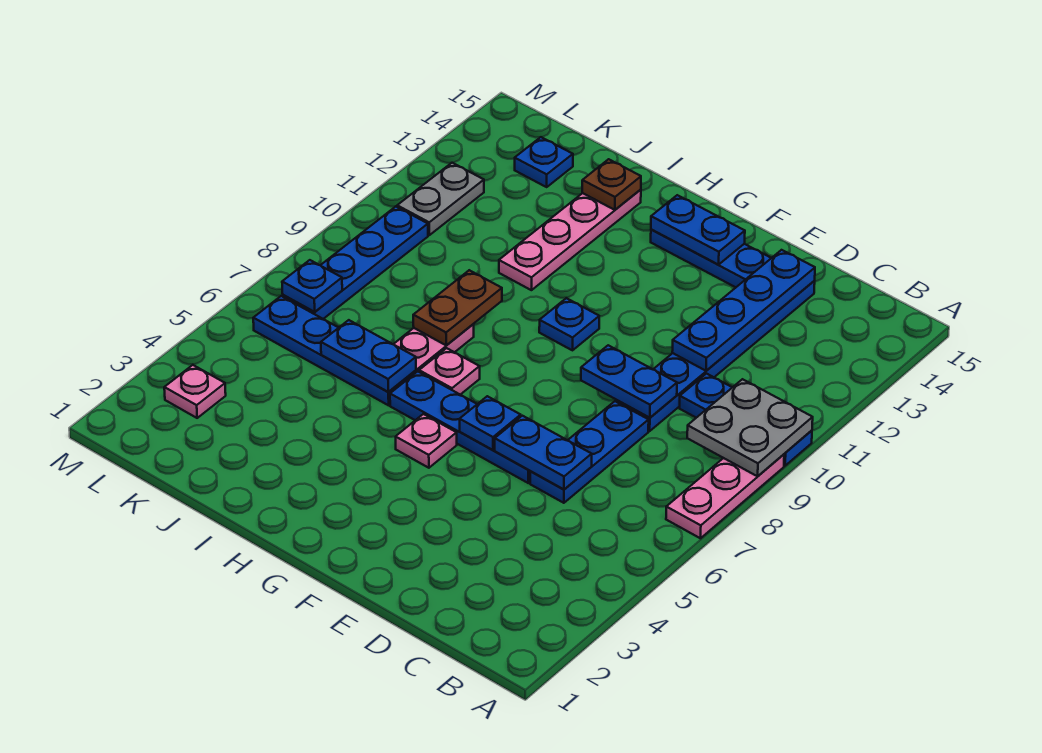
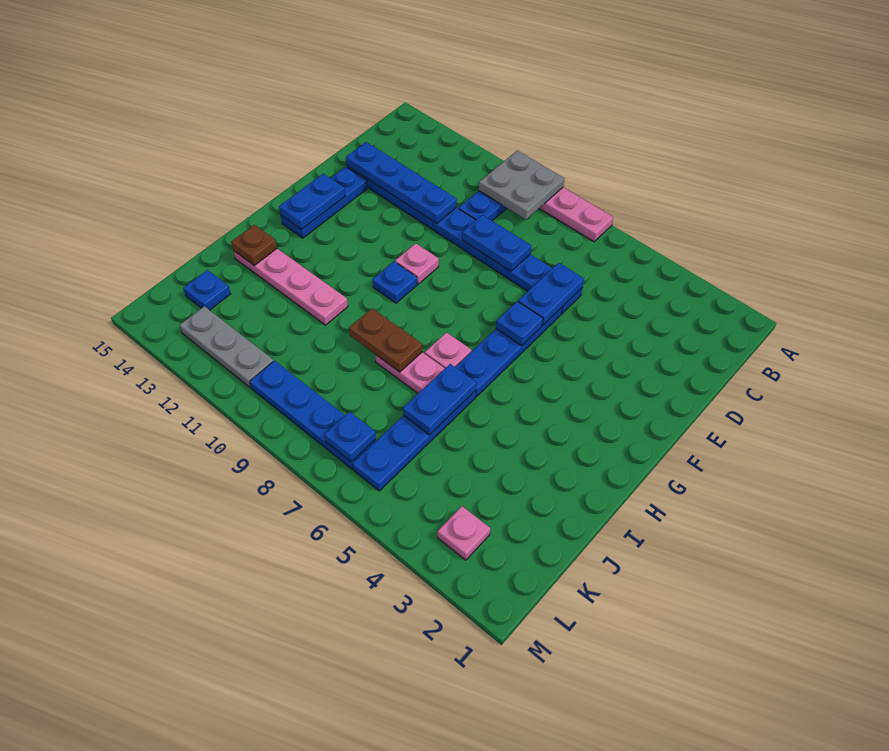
blue 1x2 plate [581,345,677,418] -> blue 1x2 plate turned to [462,215,531,271]
pink 1x1 plate [396,414,457,468] -> pink 1x1 plate moved to [395,243,439,284]
grey 1x2 plate [397,163,484,235] -> grey 1x3 plate [180,306,273,388]

